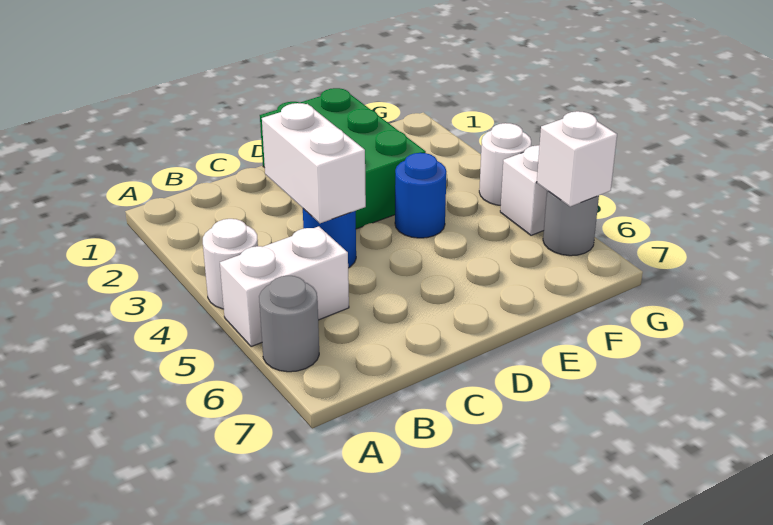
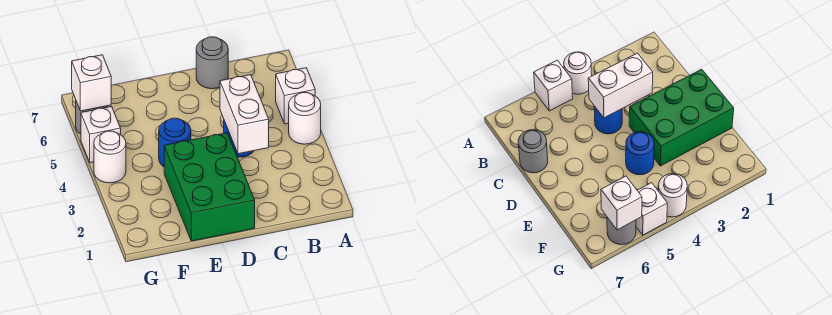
white 1x2 brick [220,226,349,347] -> white 1x1 brick [276,68,315,124]
grey 1x1 round brick [259,276,319,372] -> grey 1x1 round brick moved to [196,37,228,89]

